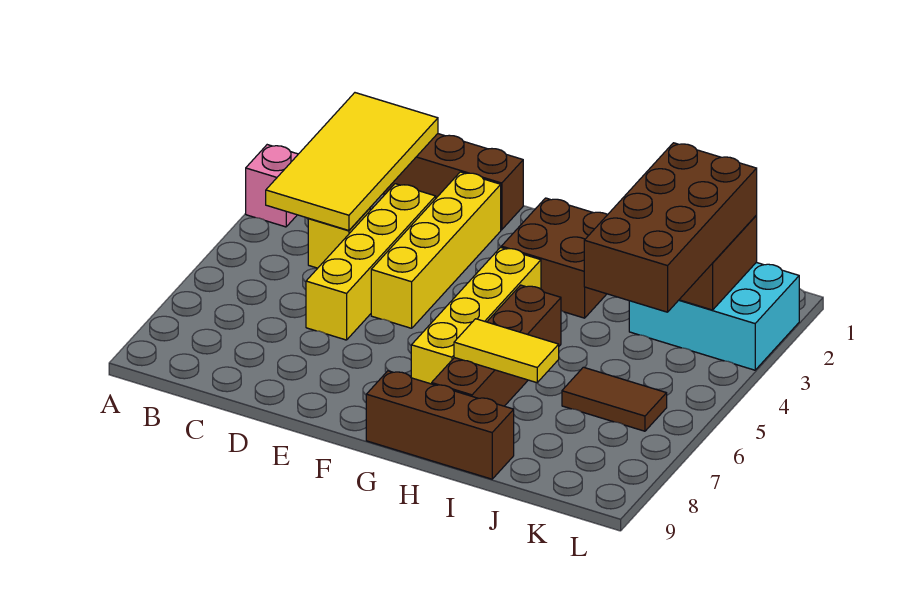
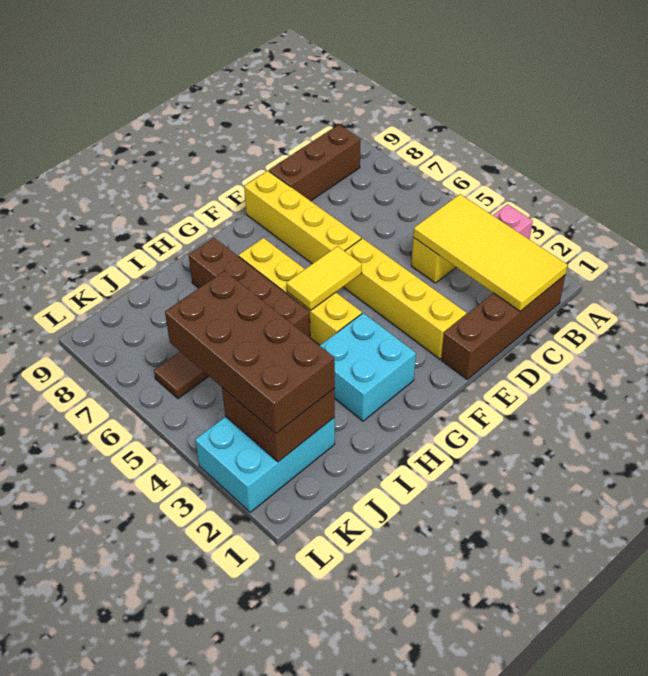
yellow 1x4 brick [306,184,436,340] -> yellow 1x4 brick moved to [244,171,361,264]
brown 2x2 brick [501,198,607,318] -> cyan 2x2 brick [320,313,416,421]
brown 1x3 brick [366,371,514,479] -> brown 1x3 brick moved to [269,125,361,201]
yellow 1x2 tile [454,319,559,383] -> yellow 1x2 tile moved to [287,246,362,310]

